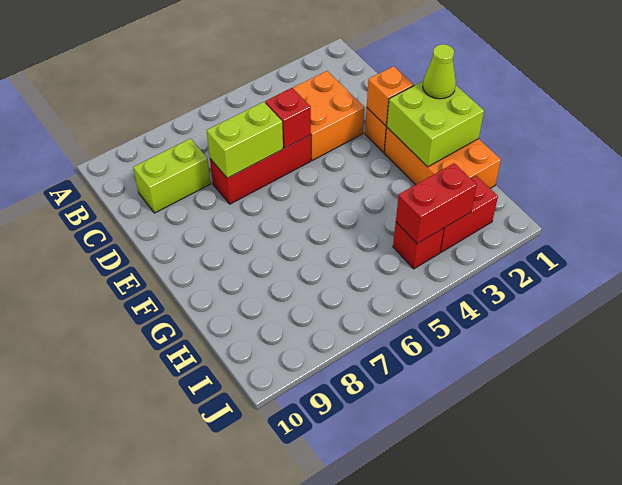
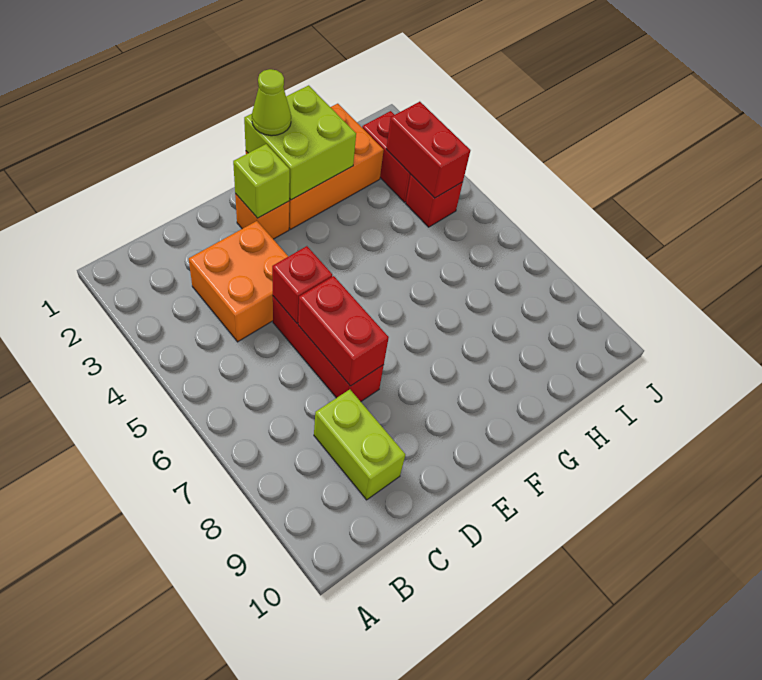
lime 1x2 brick [207,102,283,178] -> red 1x2 brick [298,276,389,386]
orange 1x1 brick [367,66,414,126] -> lime 1x1 brick [233,144,290,218]

